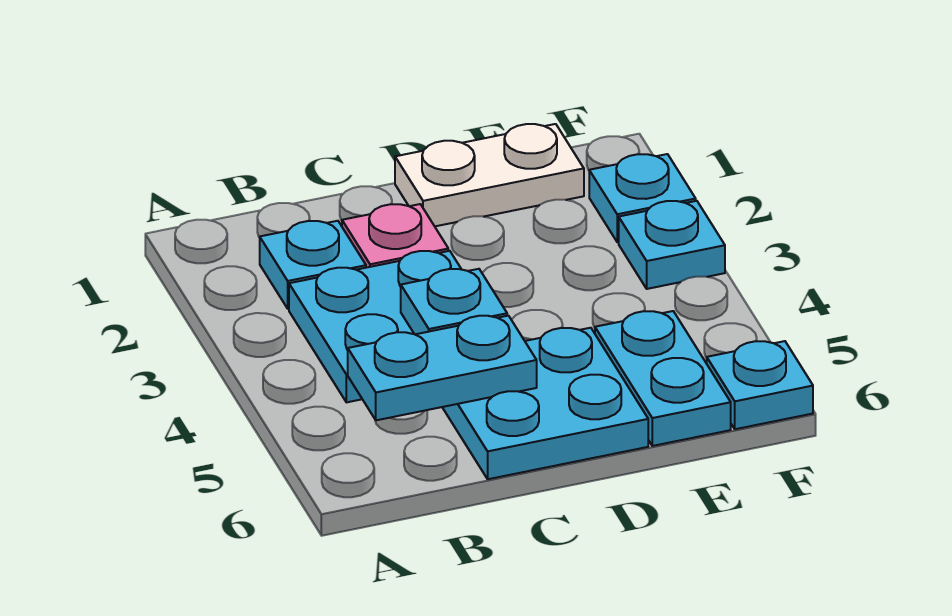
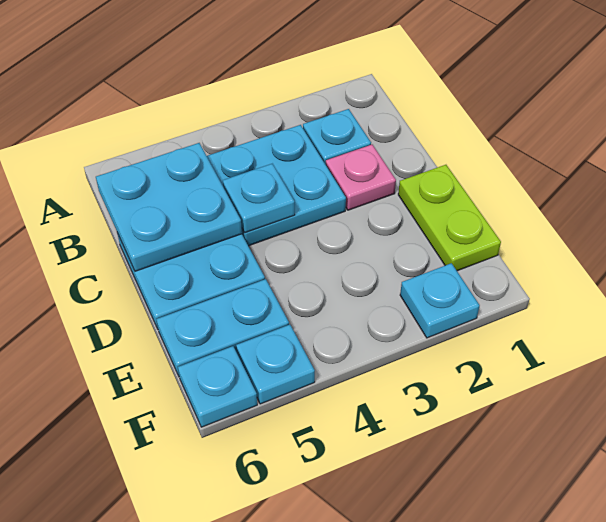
cyan 1x2 plate [348,316,537,420] -> cyan 2x2 plate [96,143,242,271]
white 1x2 plate [395,124,584,226] -> lime 1x2 plate [398,165,501,271]
cyan 1x1 plate [619,201,725,289] -> cyan 1x1 plate moved to [236,325,315,404]

